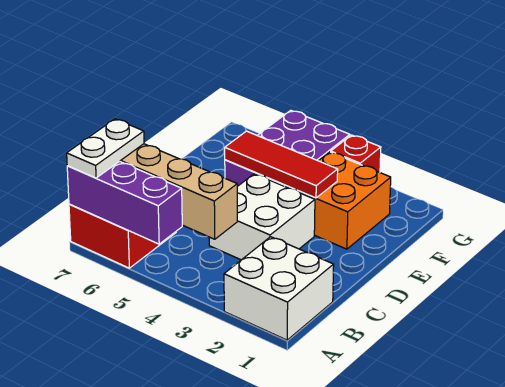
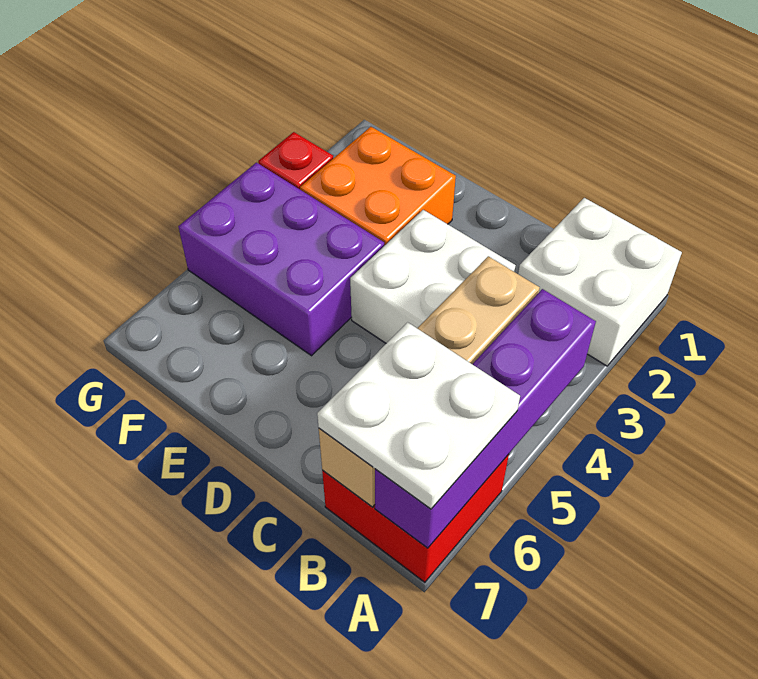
purple 1x3 brick [67,161,182,244] -> purple 1x4 brick [375,289,596,548]
white 1x2 plate [67,119,144,178] -> white 2x2 plate [317,322,520,509]
red 1x3 tile [225,131,338,198] -> none

